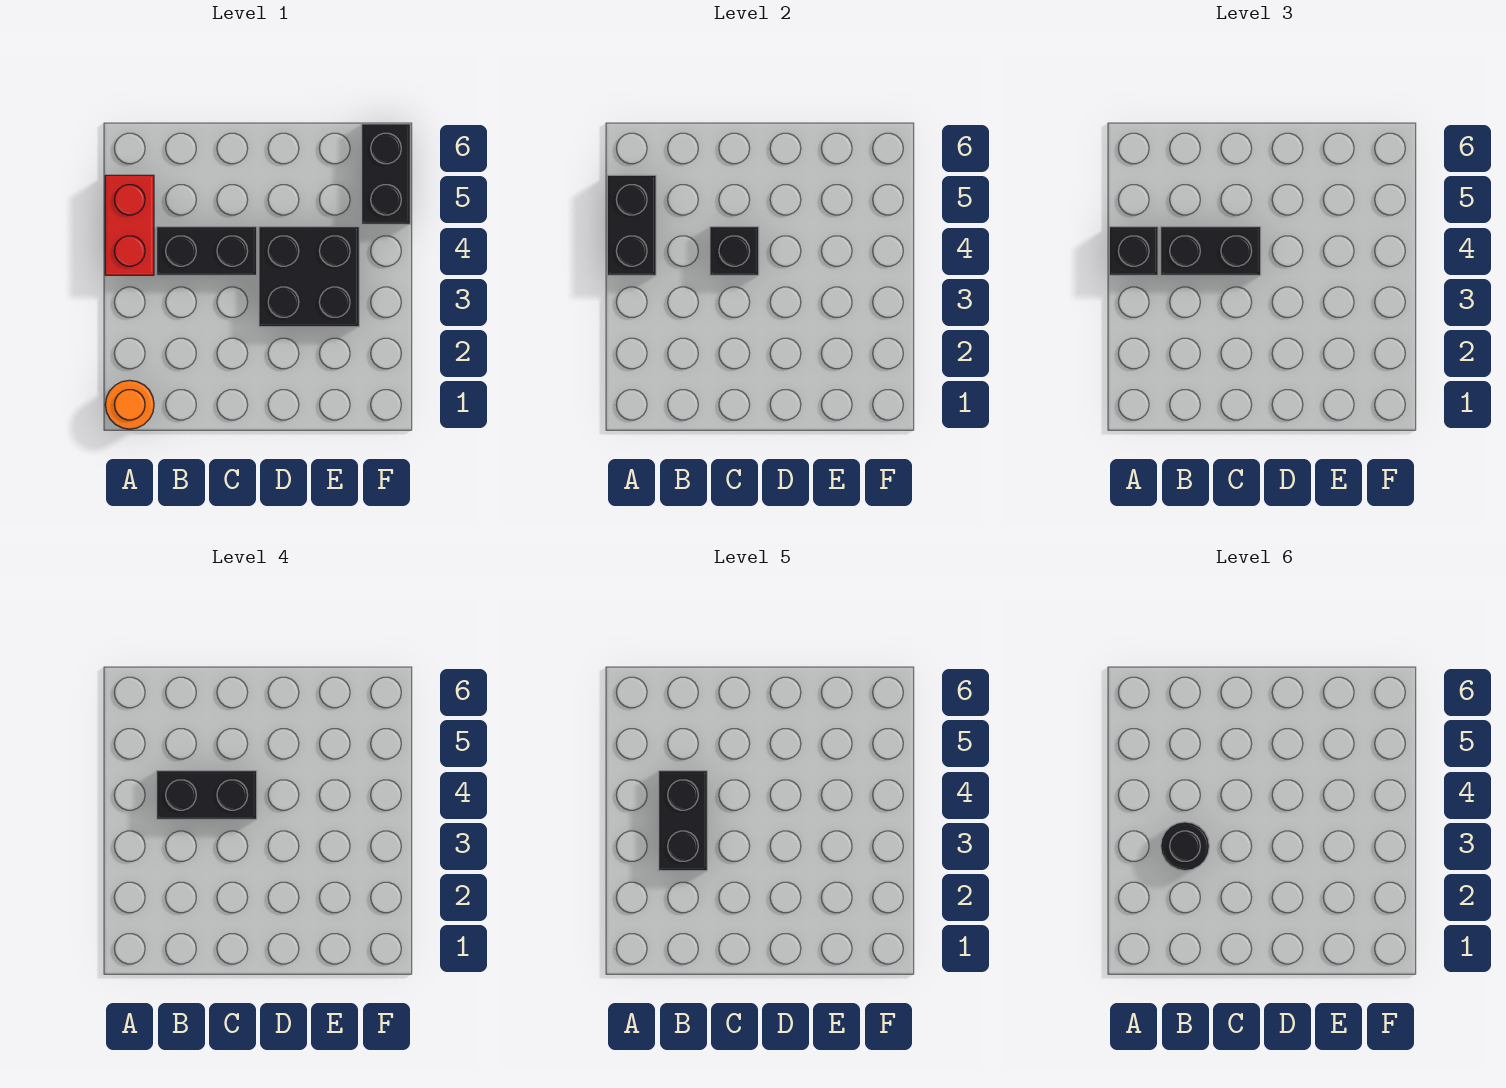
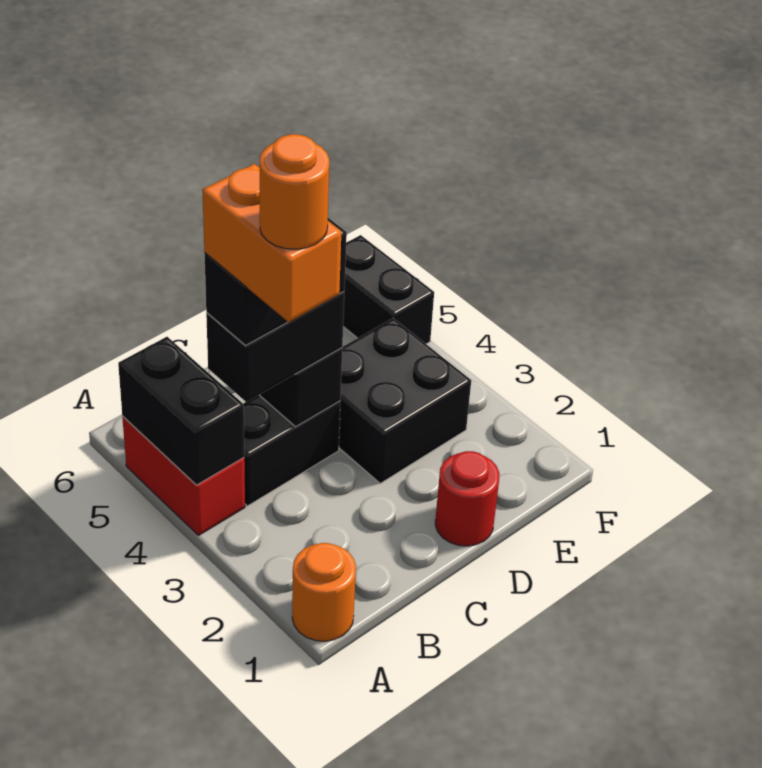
black 1x1 brick [1109,227,1158,275] -> none
black 1x2 brick [659,771,707,871] -> orange 1x2 brick [202,164,341,322]
black 1x1 round brick [1161,822,1209,871] -> orange 1x1 round brick [260,134,329,249]
none -> red 1x1 round brick [435,451,499,546]

